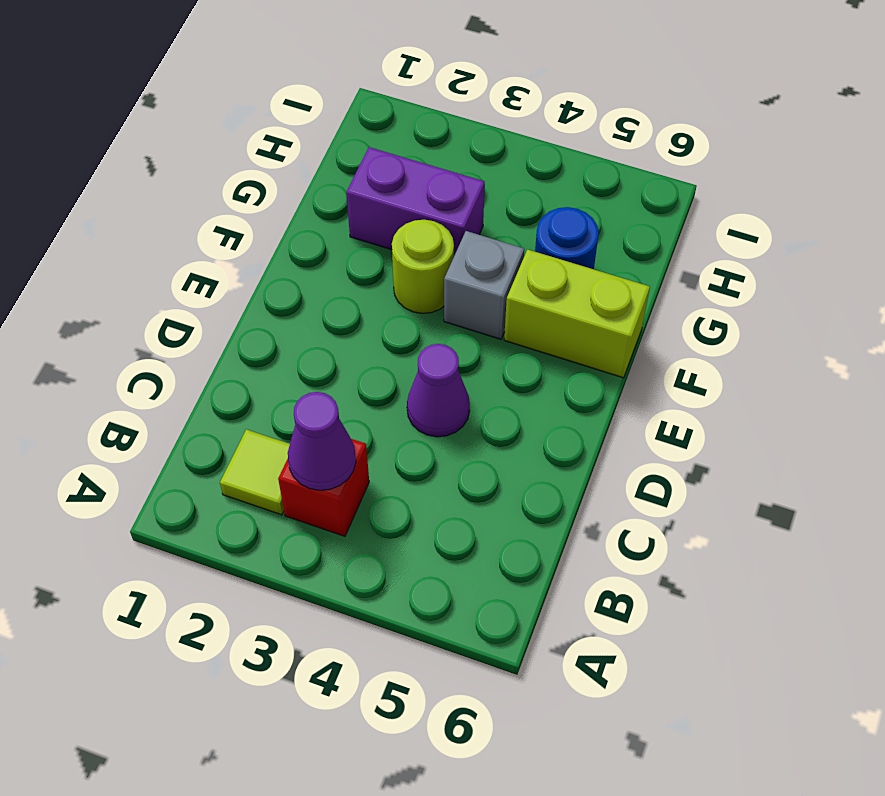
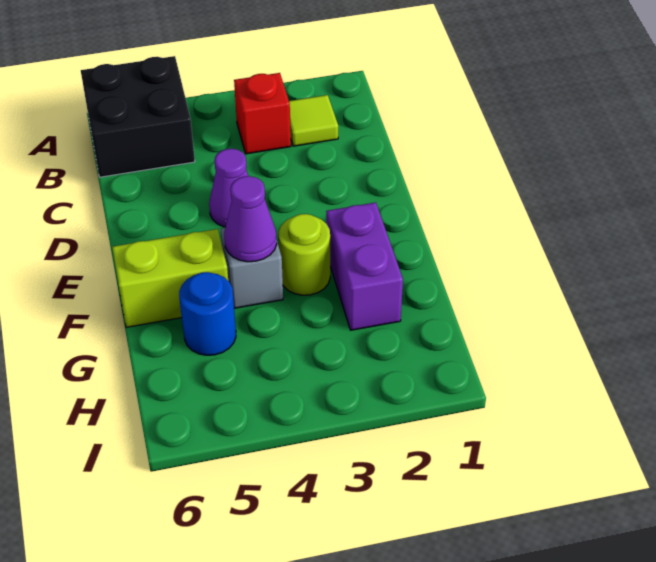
none -> black 2x2 brick [81,56,195,177]
purple 1x1 cone [288,392,356,490] -> purple 1x1 cone moved to [224,176,277,262]
purple 1x2 brick [346,147,485,256] -> purple 1x2 brick turned to [326,202,403,330]

